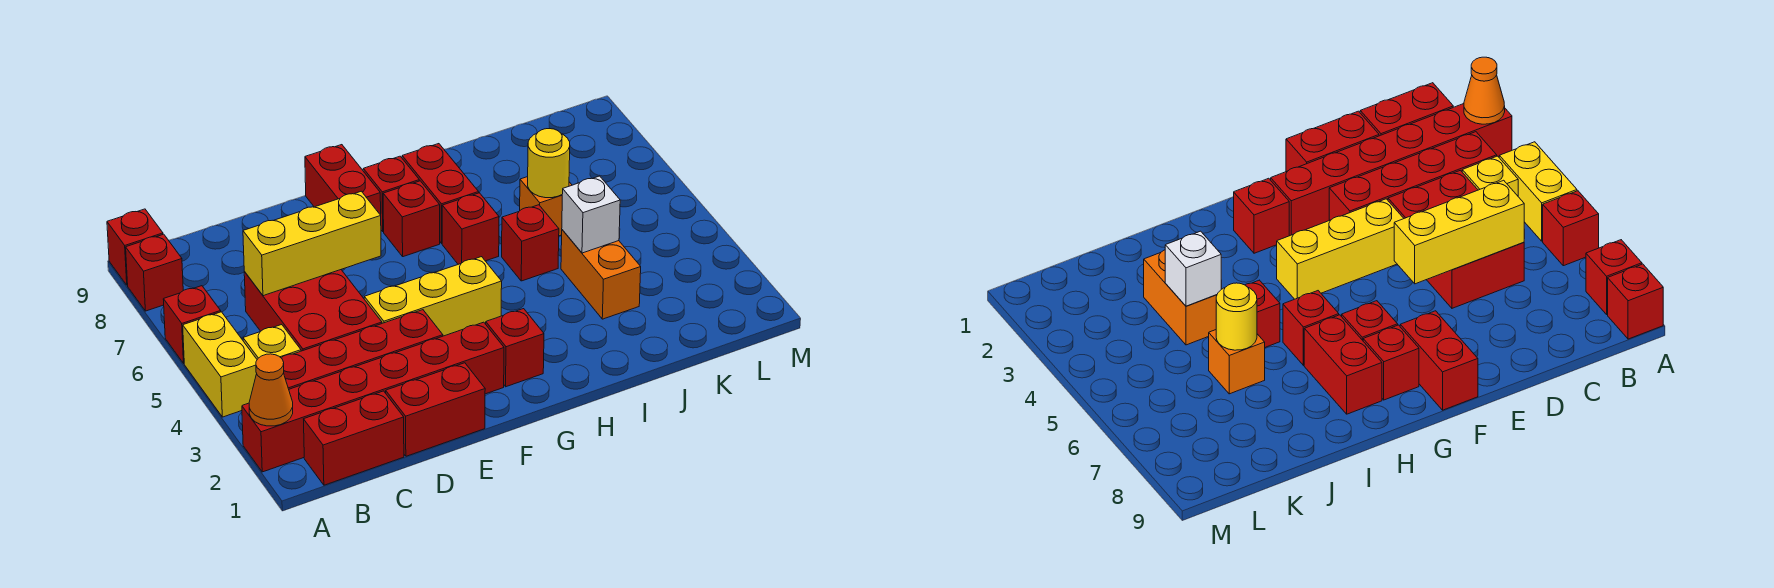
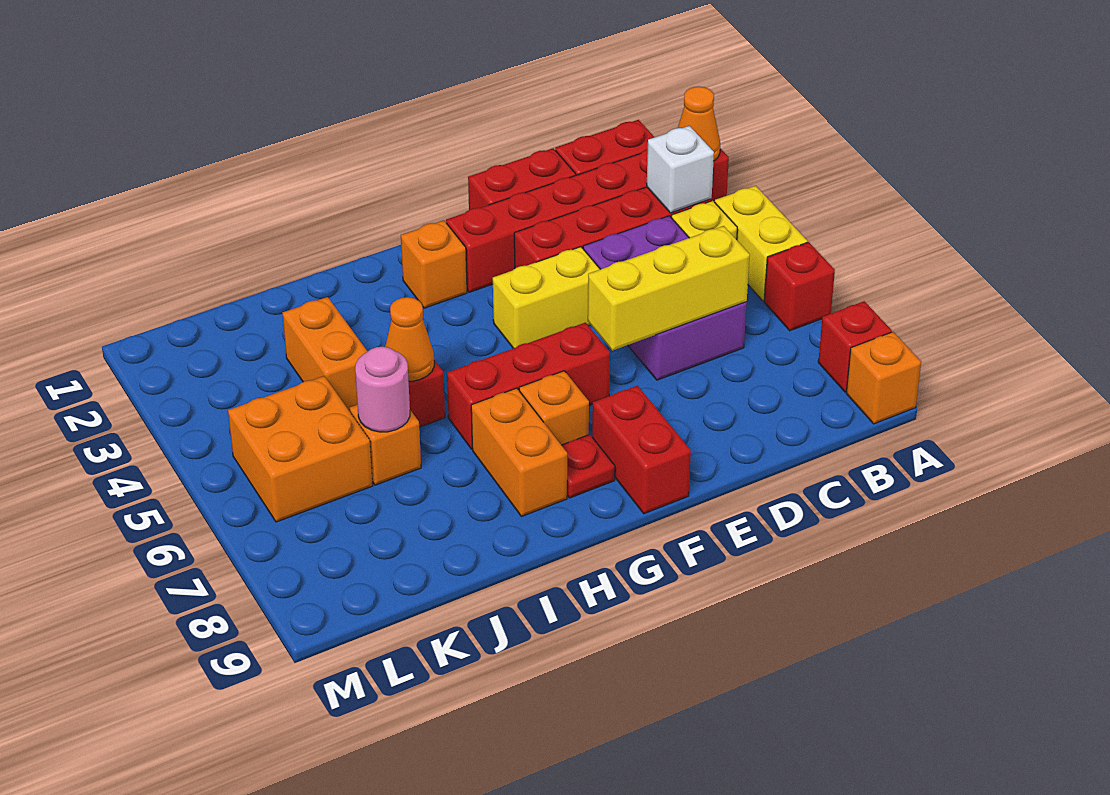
red 1x1 brick [107,209,163,285] -> orange 1x1 brick [846,332,921,424]
red 2x3 brick [244,270,382,351] -> purple 2x3 brick [583,216,747,380]
yellow 1x3 brick [364,257,502,336] -> yellow 1x2 brick [493,247,600,348]
red 1x1 brick [486,309,544,387] -> orange 1x1 brick [401,220,467,308]
red 1x1 brick [383,181,440,257] -> orange 1x1 brick [519,371,589,445]
red 1x1 brick [363,156,419,231] -> red 1x1 plate [562,434,615,498]
red 1x1 brick [442,193,499,264] -> red 1x3 brick [447,323,610,449]
red 1x2 brick [402,144,479,244] -> orange 1x2 brick [471,388,567,516]
none -> orange 1x1 cone [385,297,434,381]
white 1x1 brick [562,176,620,253] -> white 1x1 brick moved to [647,126,714,213]
yellow 1x1 round brick [528,129,570,198] -> pink 1x1 round brick [355,347,410,432]
none -> orange 2x2 brick [228,376,373,522]

